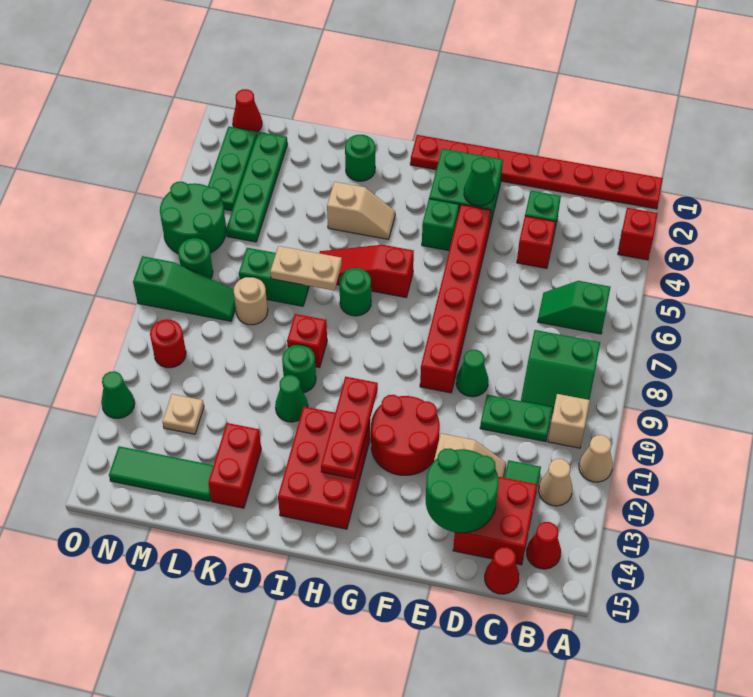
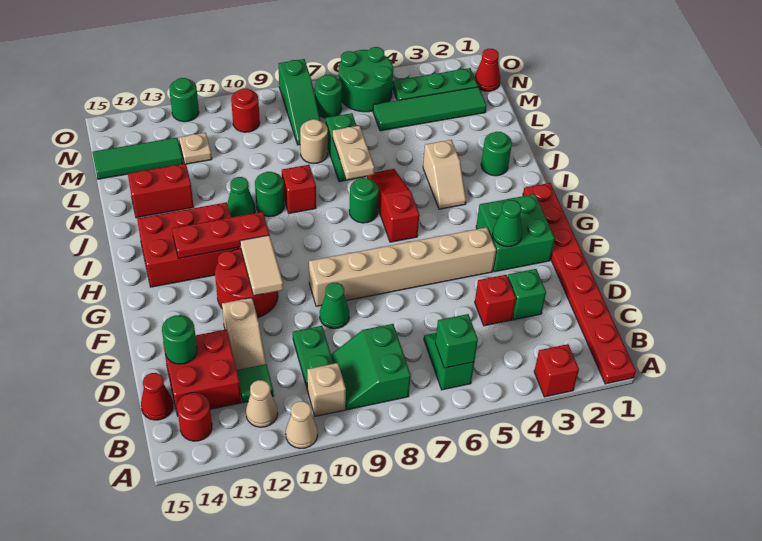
red 1x1 cone [527,522,561,569] -> red 1x1 round brick [177,393,212,441]
green 2x2 round brick [426,448,499,533] -> green 1x1 round brick [162,315,197,364]
red 1x6 brick [420,205,491,393] -> tan 1x6 brick [309,227,496,306]
none -> tan 1x2 tile [240,235,283,296]
green 1x1 brick [422,199,459,251] -> green 1x1 brick moved to [435,314,478,368]
green 1x3 tile [109,446,213,501] -> green 1x3 tile turned to [92,138,183,179]
green 1x4 plate [226,132,288,242] -> green 1x4 tile [373,87,487,131]
green 1x1 cone [101,371,135,418] -> green 1x1 round brick [169,78,199,122]

